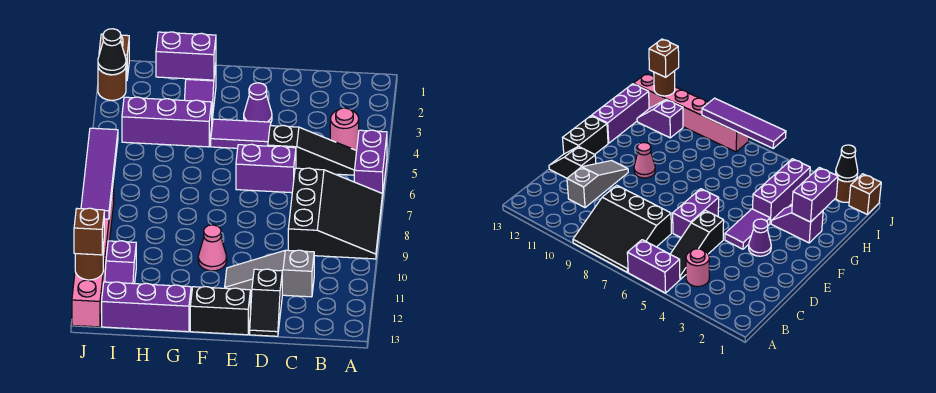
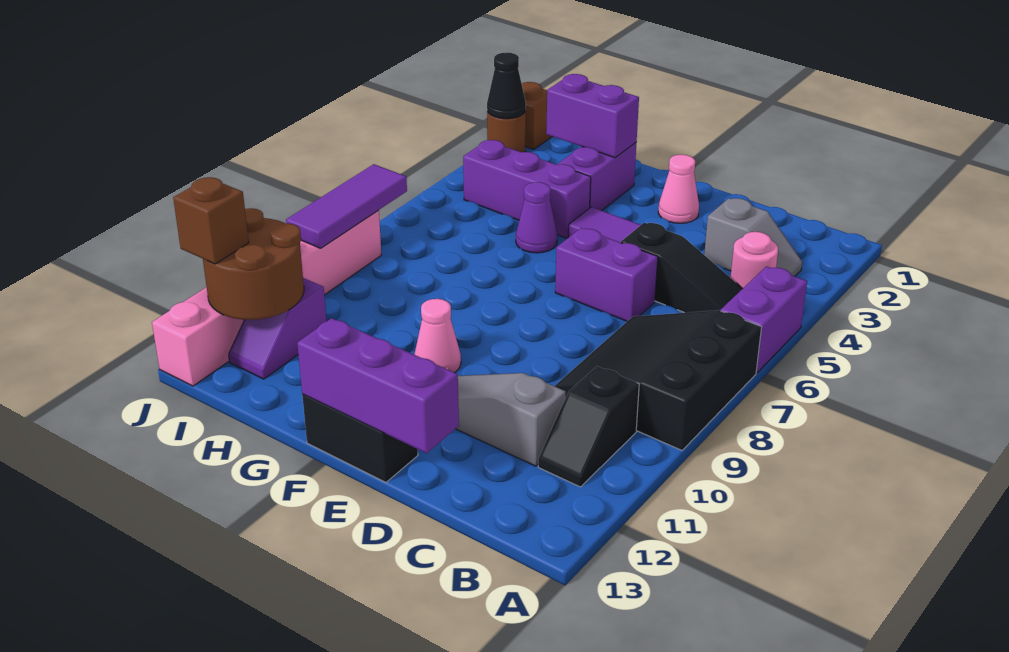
black 3x3 slope [288,168,383,259] -> black 3x3 slope turned to [555,310,762,450]
none -> grey 1x2 slope [704,198,802,276]
black 1x2 slope [250,269,282,336] -> black 1x2 slope moved to [538,366,639,487]
none -> pink 1x1 cone [658,155,699,223]
purple 1x1 cone [244,83,272,122] -> purple 1x1 cone moved to [516,182,557,253]
purple 1x2 slope [185,66,216,119] -> purple 1x2 brick [558,143,636,211]
purple 1x3 brick [102,282,191,332] -> purple 1x3 brick moved to [297,318,459,453]
purple 1x4 tile [81,128,118,219] -> purple 1x3 tile [286,164,407,248]
brown 1x1 round brick [75,253,103,280] -> brown 2x2 round brick [203,208,304,320]

